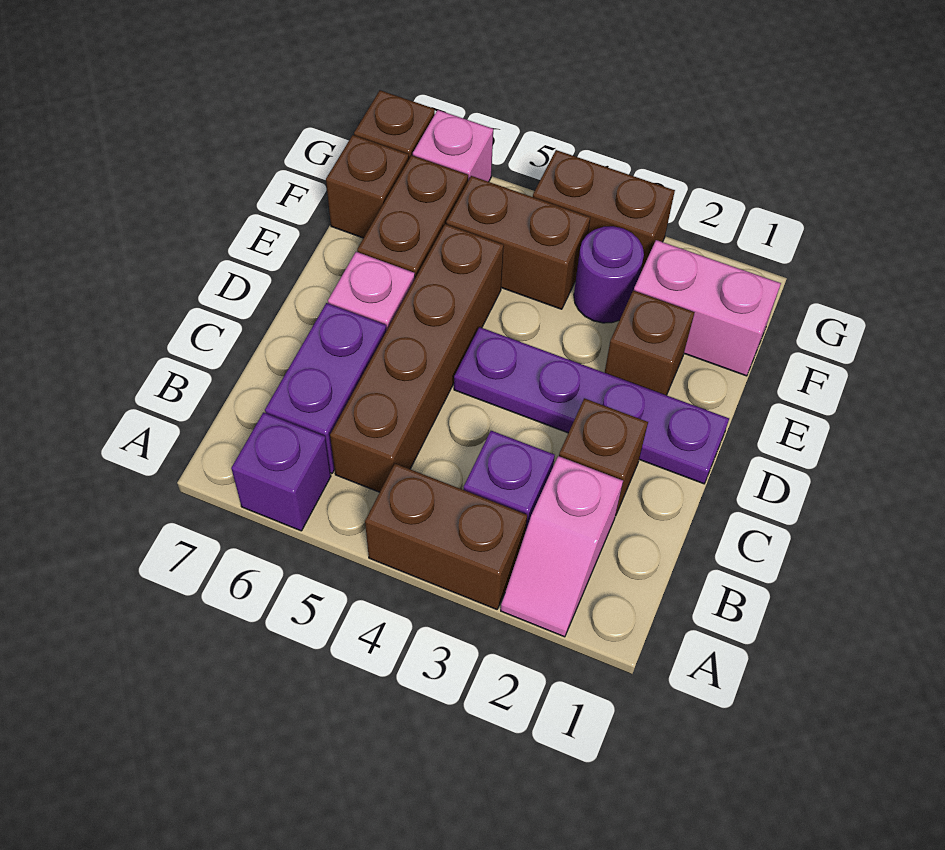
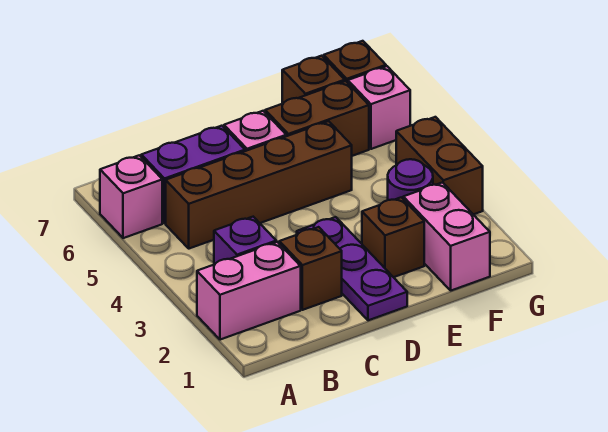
pink 1x2 slope [501,456,623,637] -> pink 1x2 brick [197,242,301,340]
brown 1x2 brick [365,464,527,609] -> none
purple 1x1 brick [231,413,331,531] -> pink 1x1 brick [100,155,162,238]
purple 1x4 plate [454,327,729,484] -> purple 1x3 plate [297,217,407,320]
brown 1x2 brick [446,176,590,309] -> none

